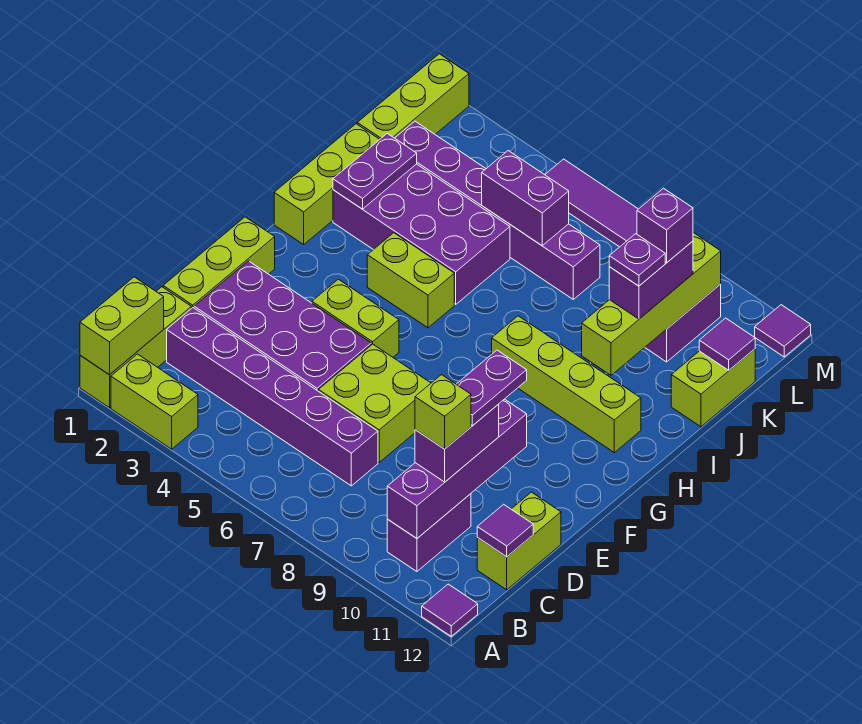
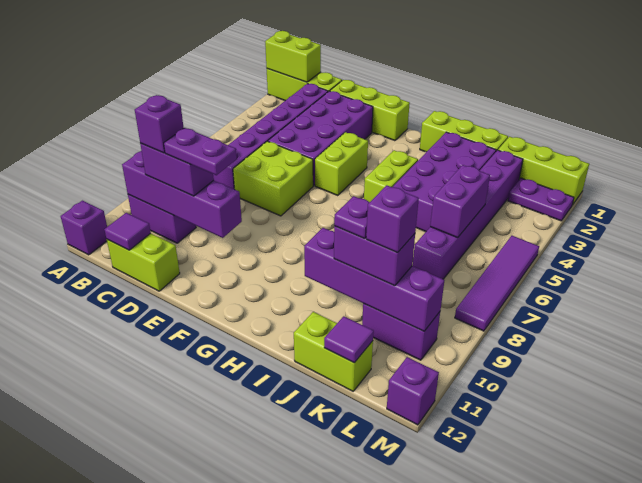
lime 1x2 brick [111,354,198,449] -> none
purple 1x1 tile [422,584,478,636] -> purple 1x1 brick [61,201,107,255]
lime 1x1 brick [415,375,471,449] -> purple 1x1 brick [135,95,184,153]
lime 1x4 brick [492,316,641,453] -> none
purple 1x2 plate [333,134,417,209] -> purple 1x2 plate moved to [508,178,574,221]
lime 1x4 brick [582,233,721,375] -> purple 1x4 brick [304,228,445,331]
purple 1x1 tile [755,305,811,357] -> purple 1x1 brick [387,357,439,425]

